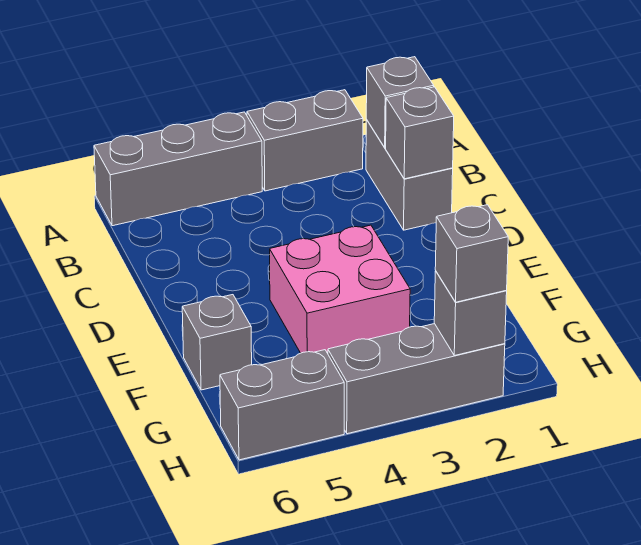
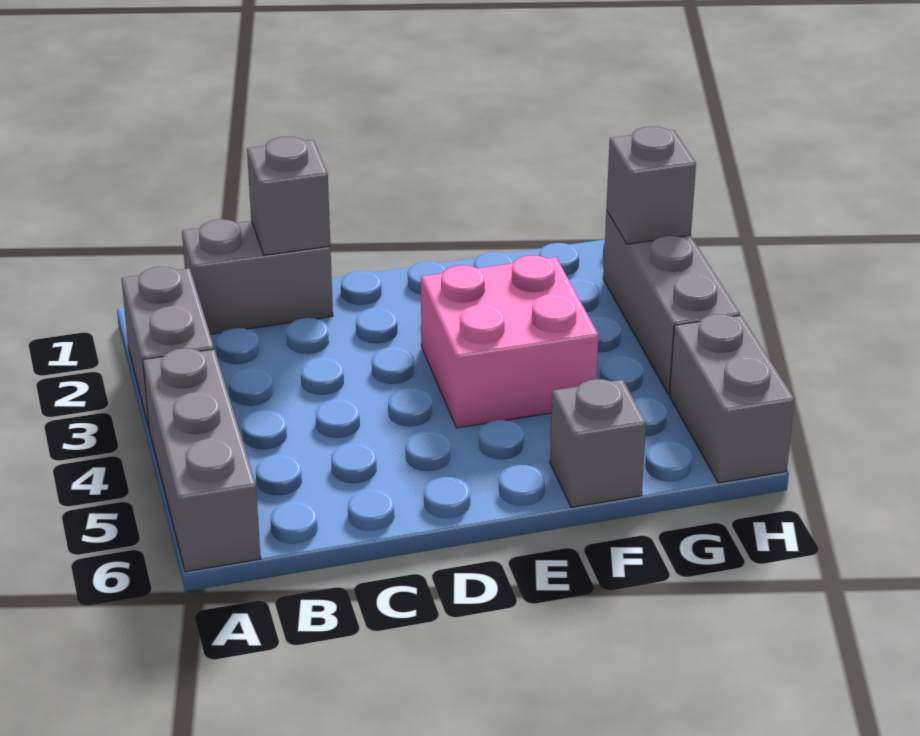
grey 1x1 brick [366,57,434,148] -> none
grey 1x1 brick [435,205,508,302] -> none

